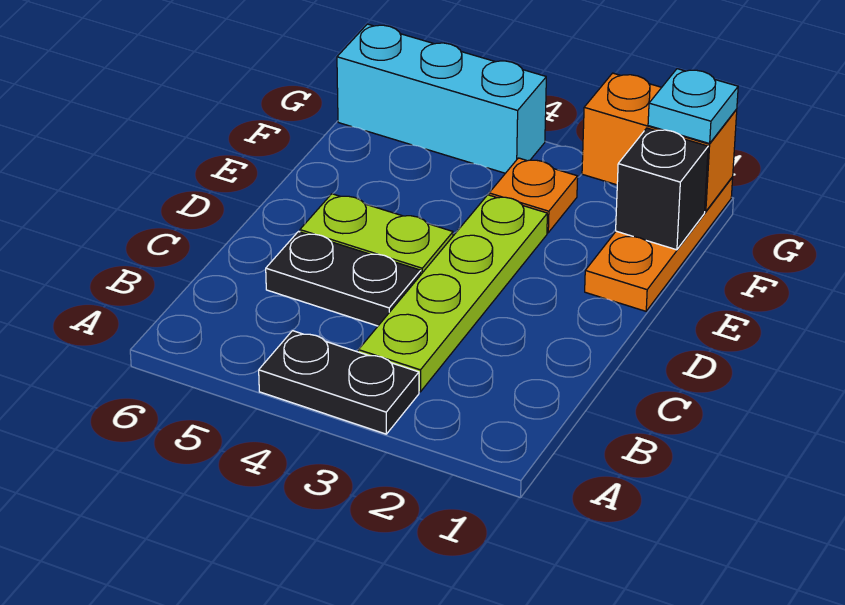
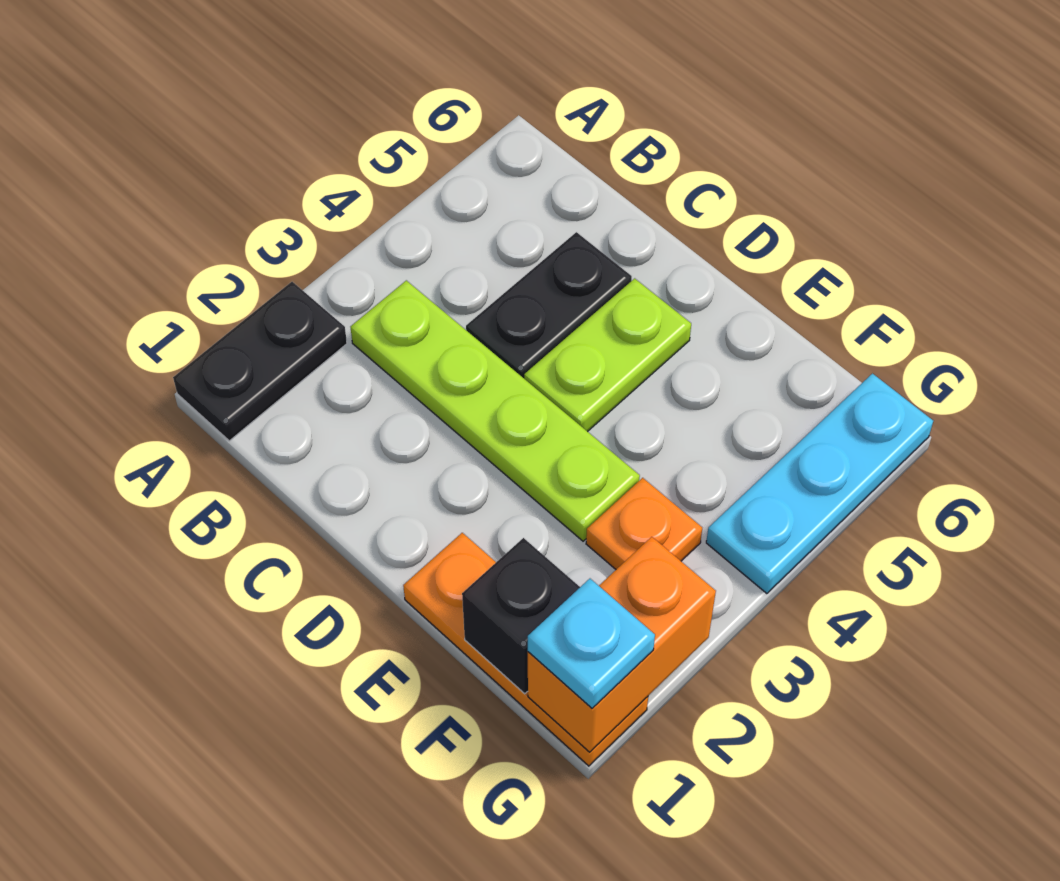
black 1x2 plate [259,331,419,434] -> black 1x2 plate moved to [173,282,347,441]
cyan 1x3 brick [337,24,546,173] -> cyan 1x3 plate [706,374,933,594]

